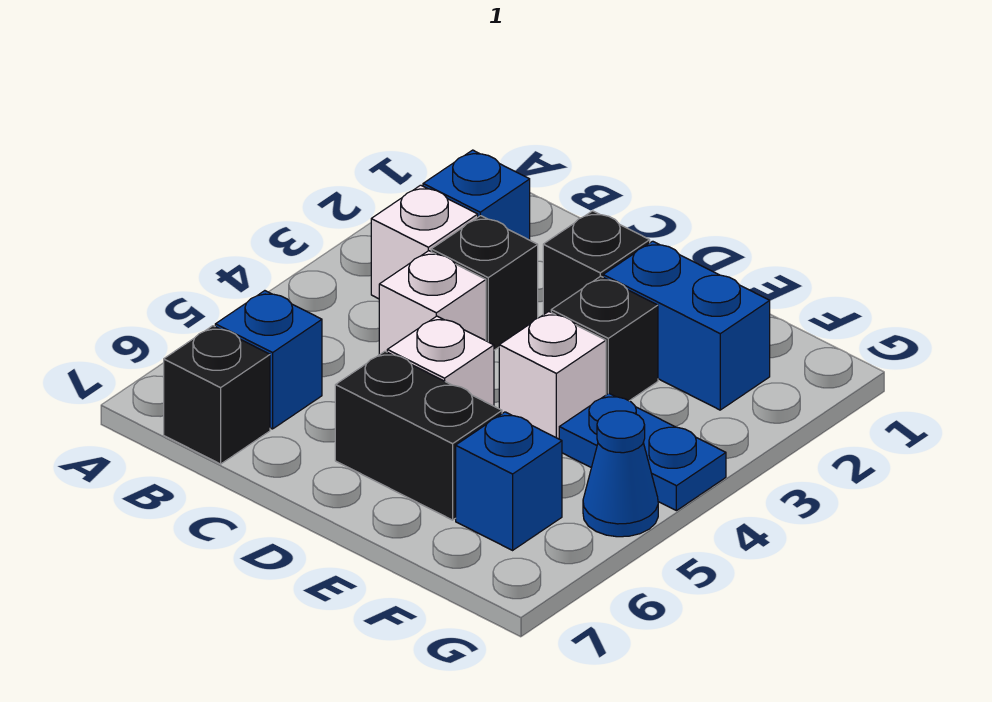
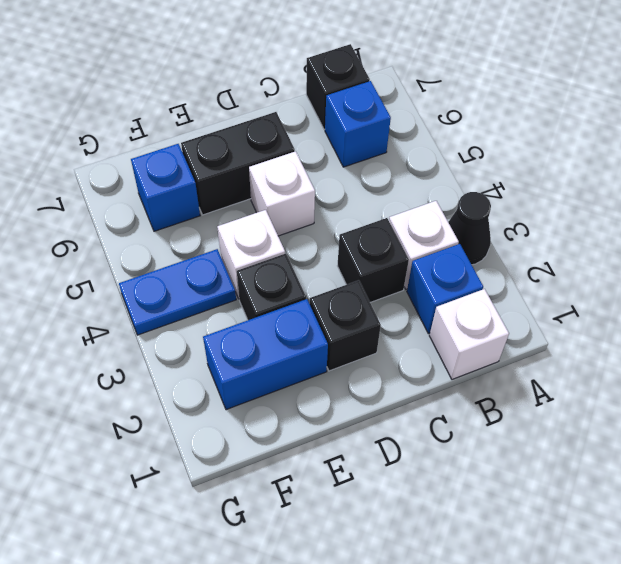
none -> black 1x1 cone [448,192,491,265]
white 1x1 brick [379,251,486,355] -> white 1x1 brick moved to [429,289,509,379]
blue 1x1 cone [583,411,658,537] -> none

